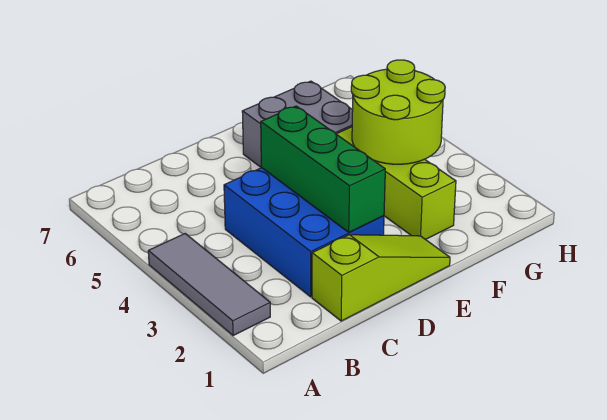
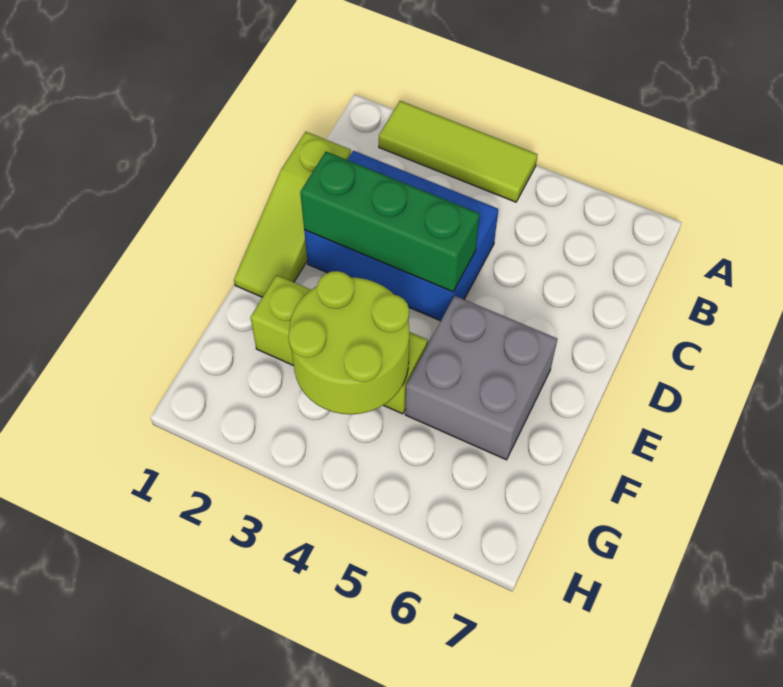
grey 1x3 tile [148,234,270,336] -> lime 1x3 tile [379,101,538,202]

